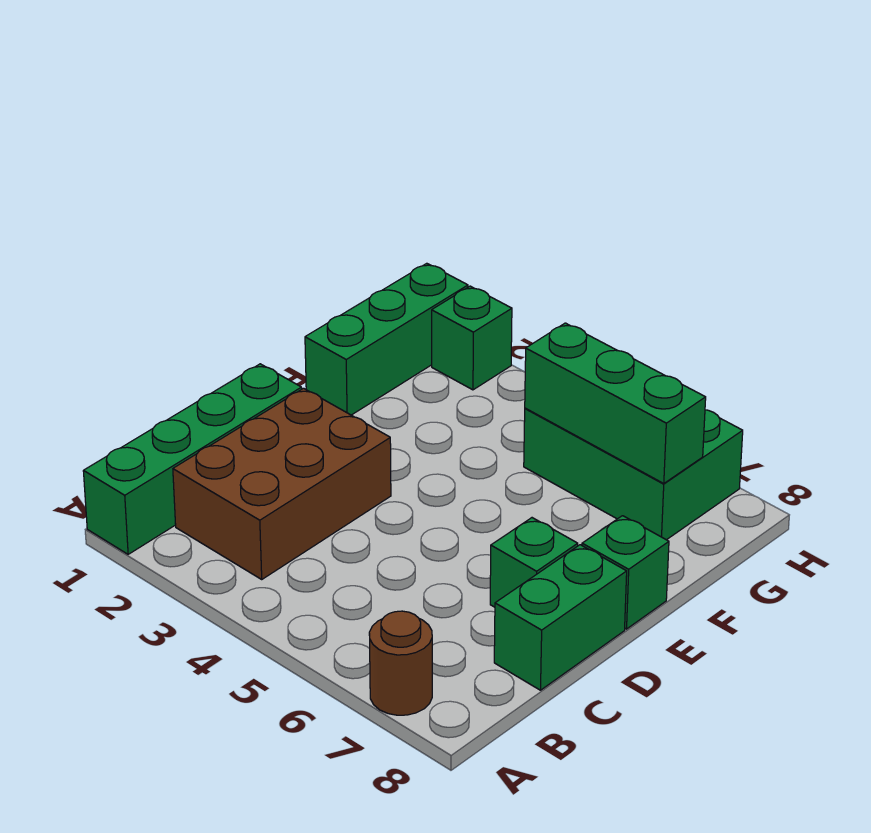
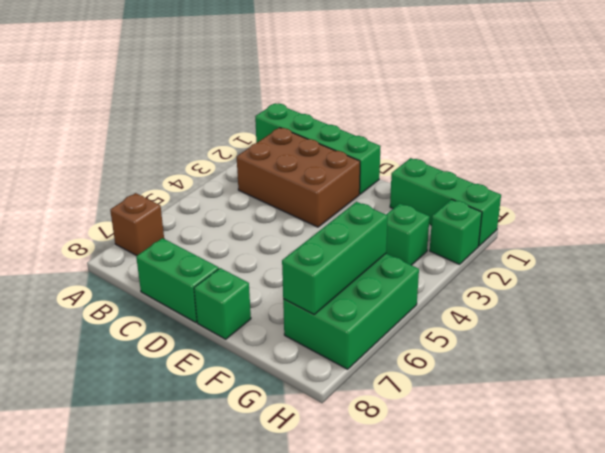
brown 1x1 round brick [369,611,432,715] -> brown 1x1 brick [110,193,164,256]
green 1x1 brick [490,518,578,607] -> green 1x1 brick moved to [386,204,430,265]

